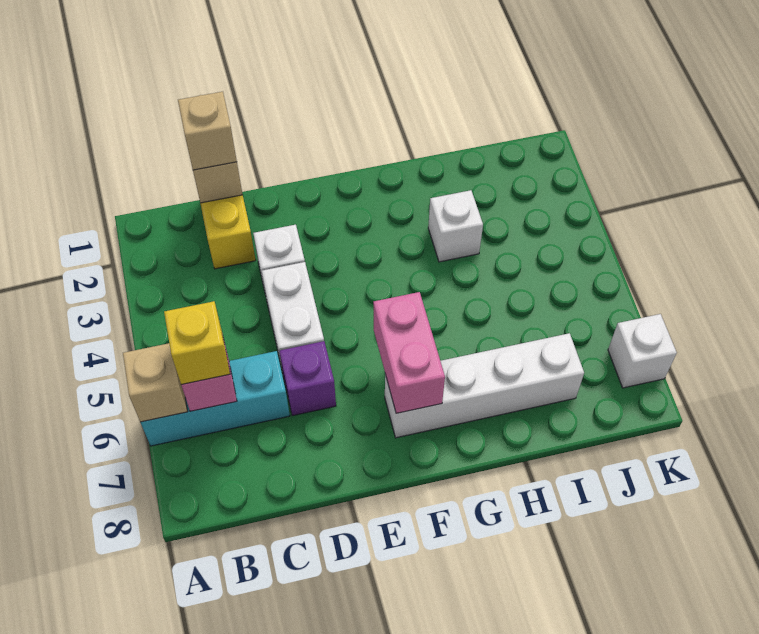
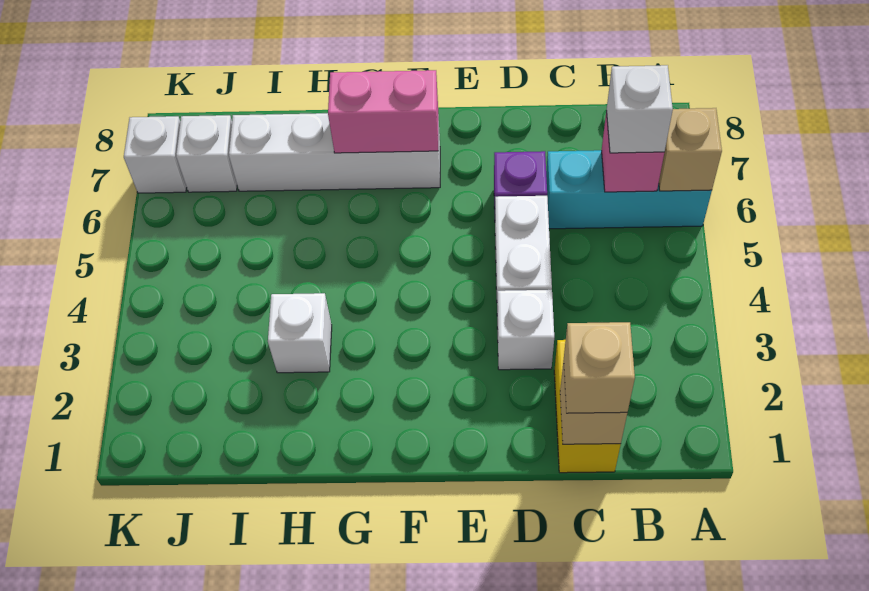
yellow 1x1 brick [164,301,230,385] -> white 1x1 brick [607,65,673,153]
pink 1x2 brick [373,292,445,413] -> pink 1x2 brick turned to [328,70,438,153]
none -> white 1x1 brick [176,115,237,192]

